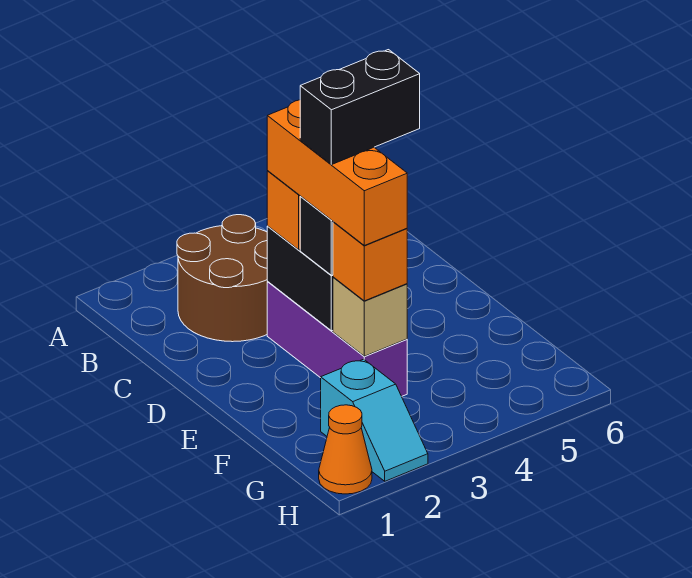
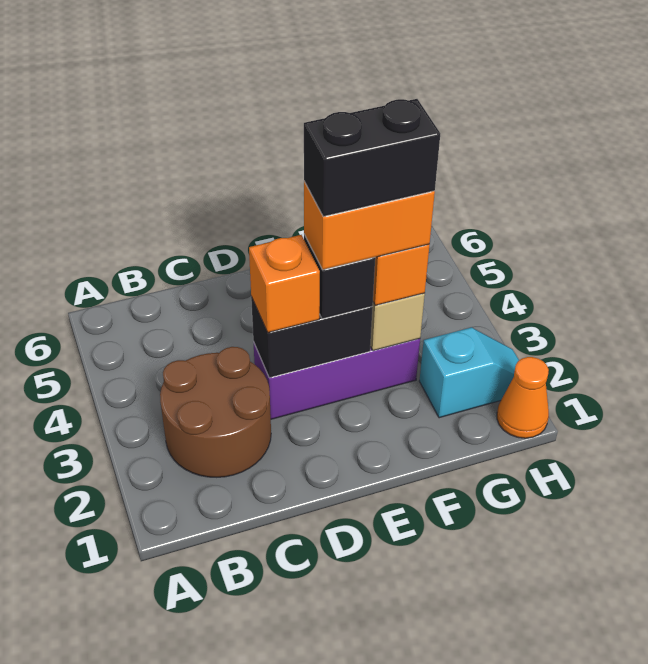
orange 1x3 brick [267,100,407,245] -> orange 1x2 brick [304,182,435,270]
black 1x2 brick [300,50,420,165] -> black 1x2 brick turned to [304,99,440,217]

